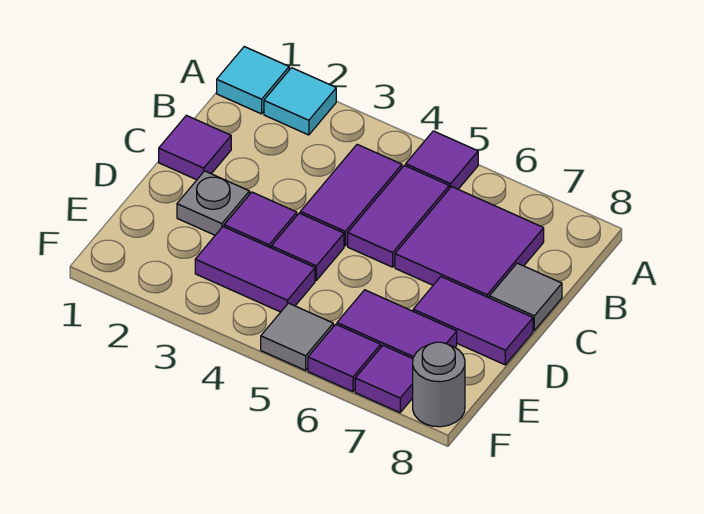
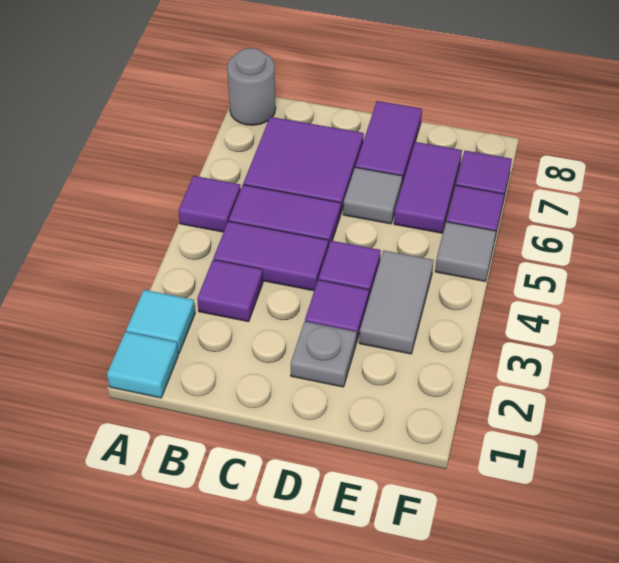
purple 1x1 tile [159,115,231,180] -> purple 1x1 tile moved to [197,260,263,322]
grey 1x1 tile [489,263,562,330] -> grey 1x1 tile moved to [343,167,402,224]
purple 1x2 tile [195,227,315,312] -> grey 1x2 tile [359,250,434,354]
grey 1x1 round brick [413,342,465,427] -> grey 1x1 round brick moved to [227,48,276,125]

